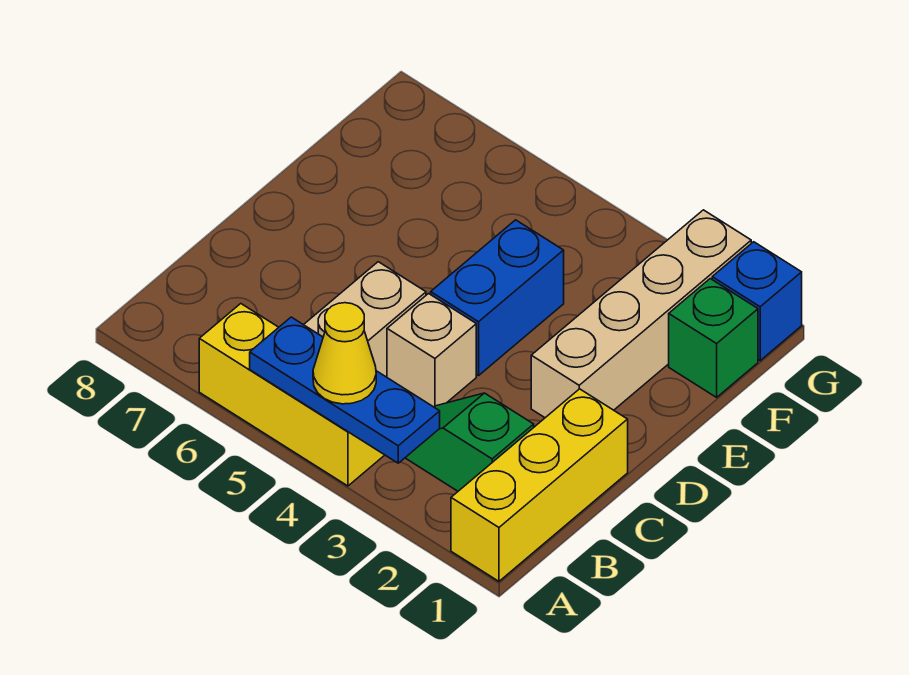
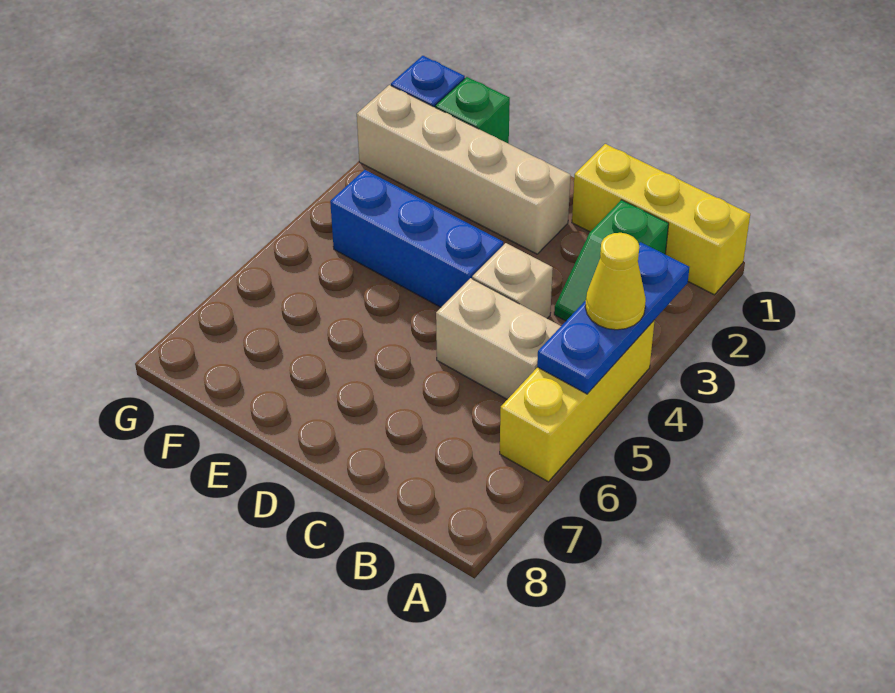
blue 1x2 brick [431,220,564,376] -> blue 1x3 brick [330,170,503,307]

